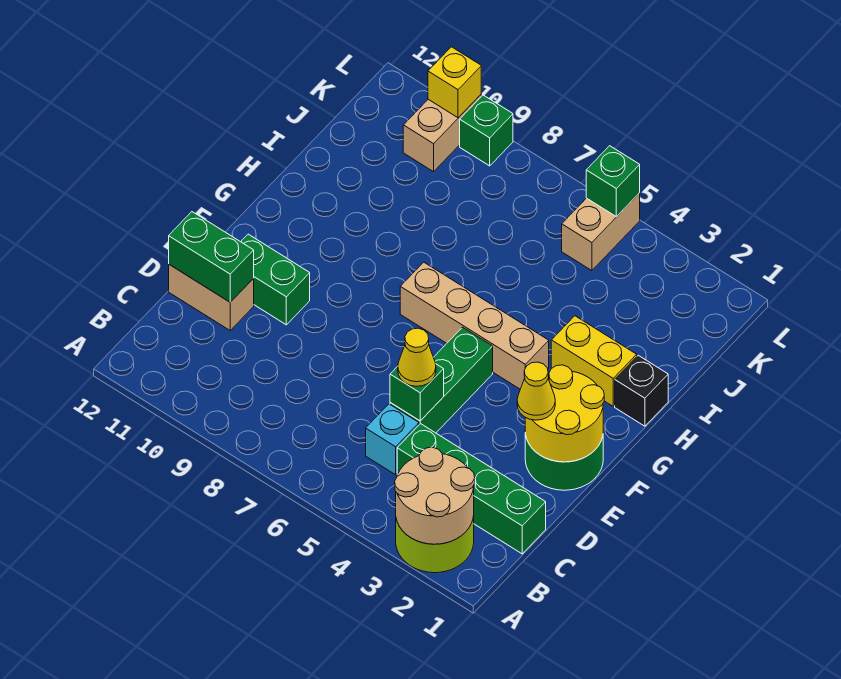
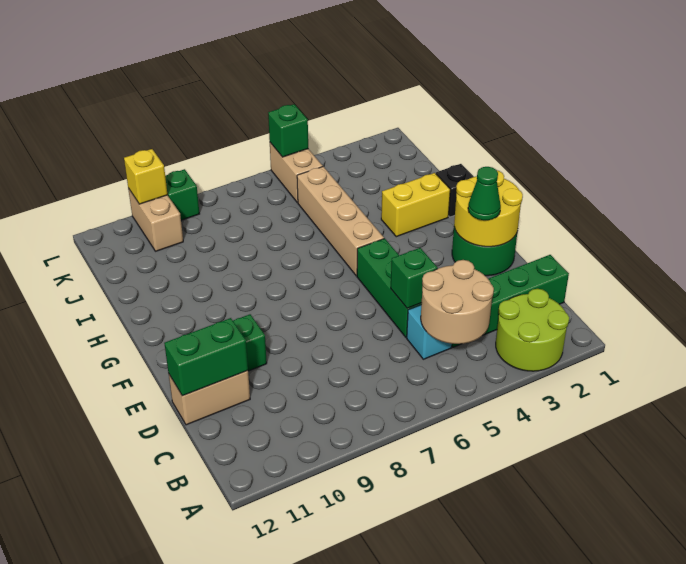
tan 2x2 round brick [395,447,475,544] -> tan 2x2 round brick moved to [421,260,494,344]
yellow 1x1 cone [398,328,436,386] -> none
yellow 1x1 cone [517,362,555,420] -> green 1x1 cone [468,167,501,220]
tan 1x4 brick [400,262,549,389] -> tan 1x4 brick turned to [297,167,384,276]

